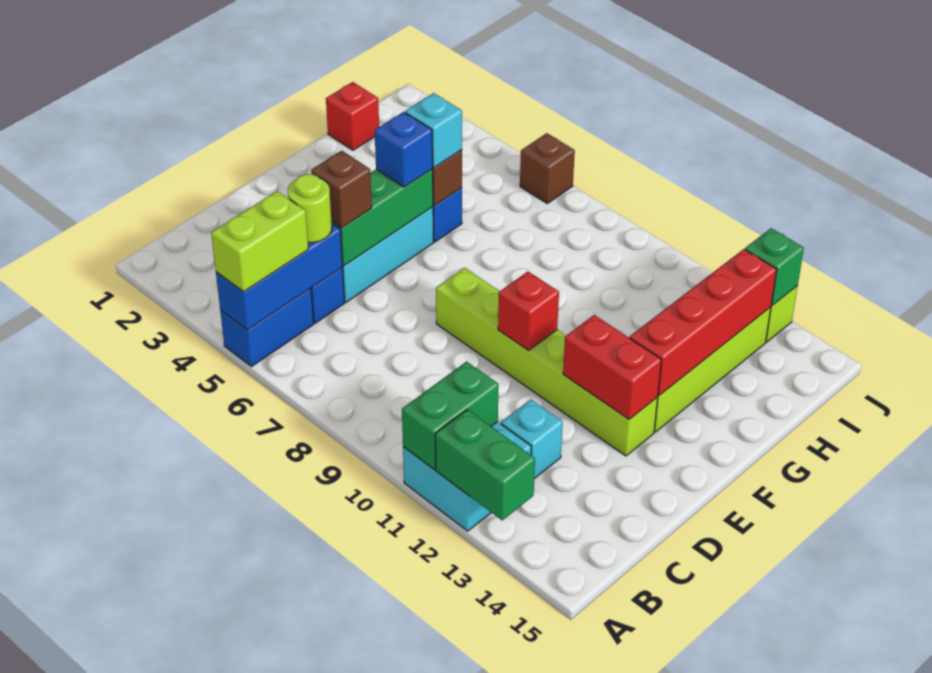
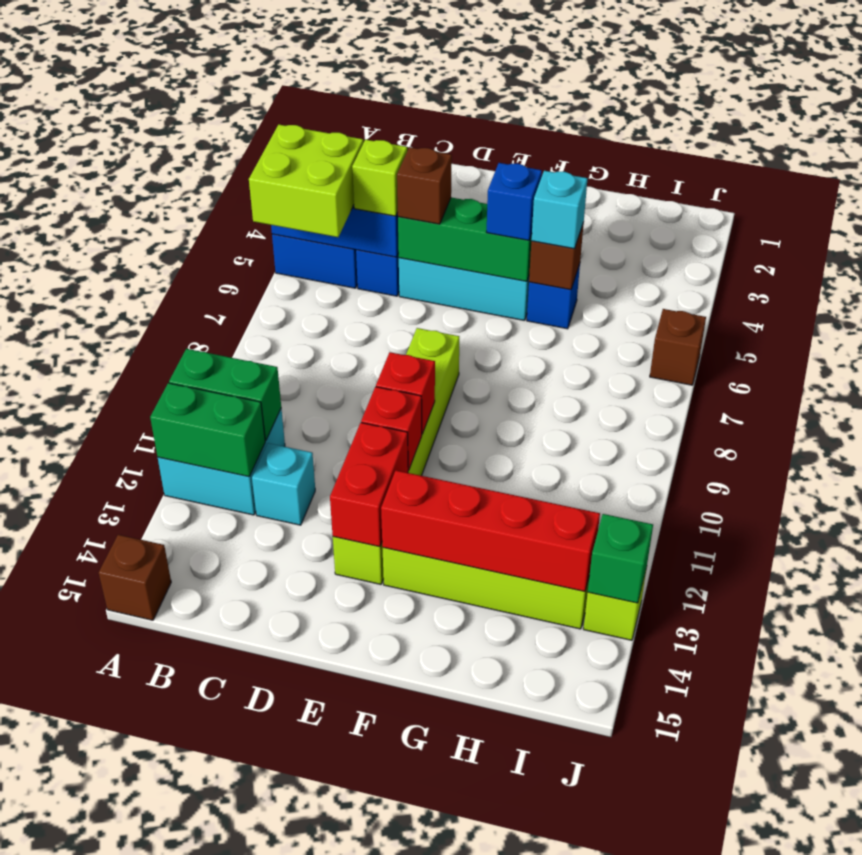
lime 1x2 brick [211,191,308,292] -> lime 2x2 brick [249,125,363,237]
green 1x2 brick [435,410,535,520] -> green 1x2 brick turned to [150,383,265,477]
none -> brown 1x1 brick [99,535,171,620]
lime 1x1 round brick [288,174,332,243] -> lime 1x1 brick [352,140,407,216]
red 1x1 brick [326,82,379,150] -> red 1x1 brick moved to [361,387,422,470]

